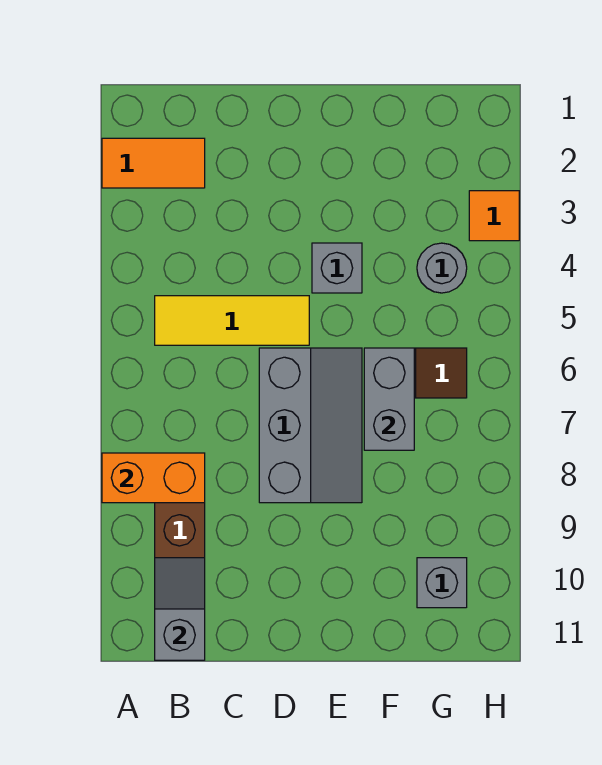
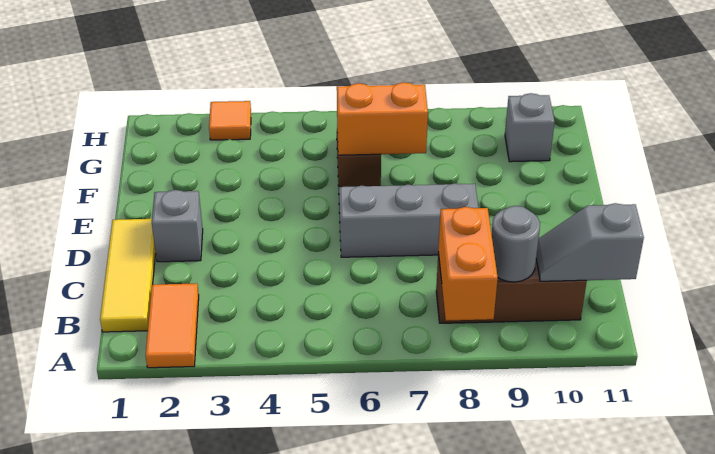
yellow 1x3 tile [155,296,309,345] -> yellow 1x3 tile moved to [100,219,156,332]
grey 1x1 brick [312,243,362,293] -> grey 1x1 brick moved to [152,190,203,262]
grey 1x2 brick [364,348,414,450] -> orange 1x2 brick [337,82,428,155]
grey 1x1 round brick [417,243,467,293] -> grey 1x1 round brick moved to [492,206,540,282]

